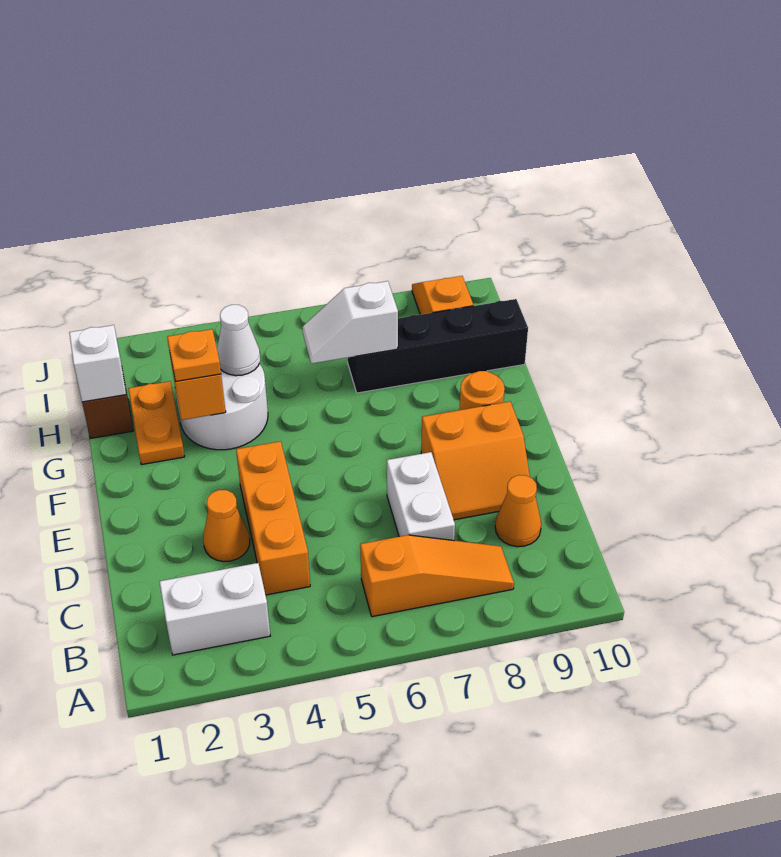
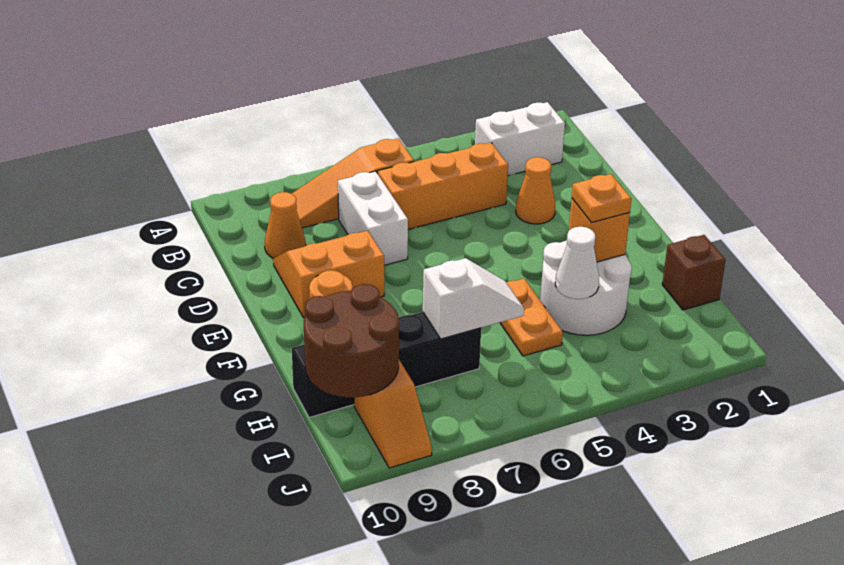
orange 1x3 brick [236,441,310,595] -> orange 1x3 brick turned to [378,143,508,229]
orange 1x2 plate [128,381,185,465] -> orange 1x2 plate moved to [500,279,563,356]
white 1x1 brick [69,325,126,402] -> none
none -> brown 2x2 round brick [304,284,399,397]

